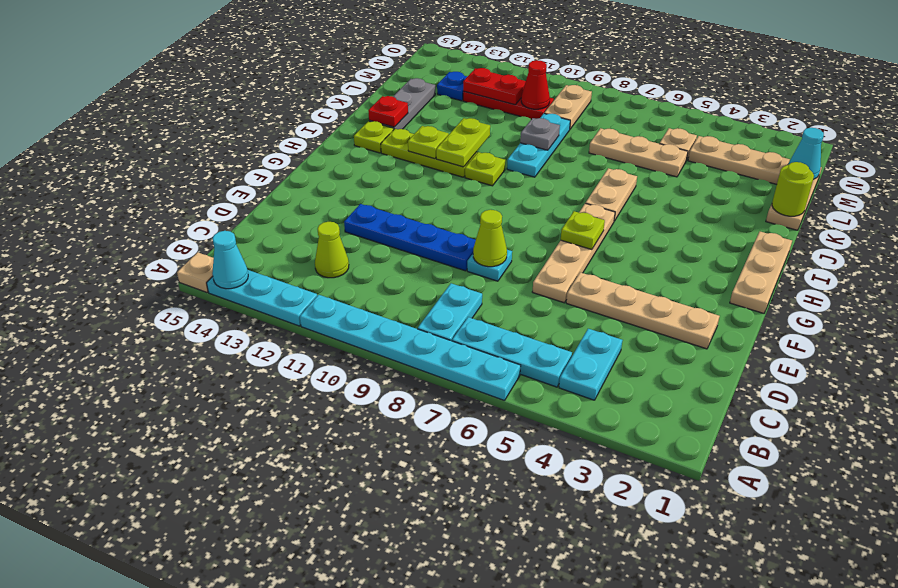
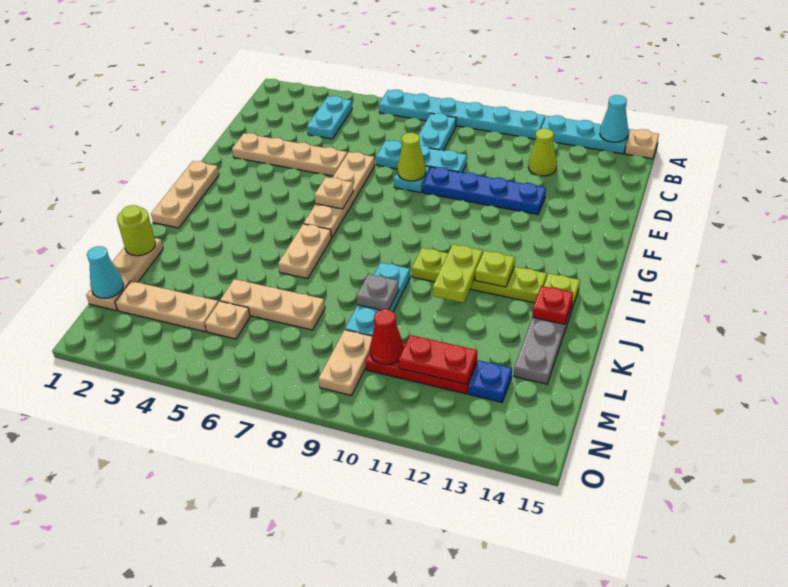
cyan 1x3 plate [452,317,572,387] -> cyan 1x3 plate moved to [376,140,467,172]
lime 1x1 plate [561,211,605,250] -> tan 1x1 plate [315,177,353,209]

